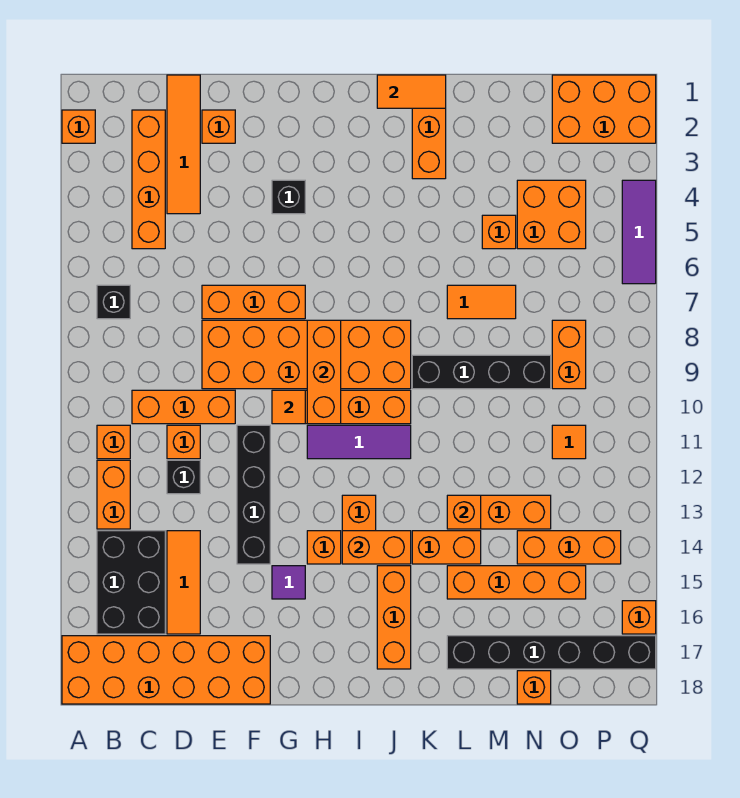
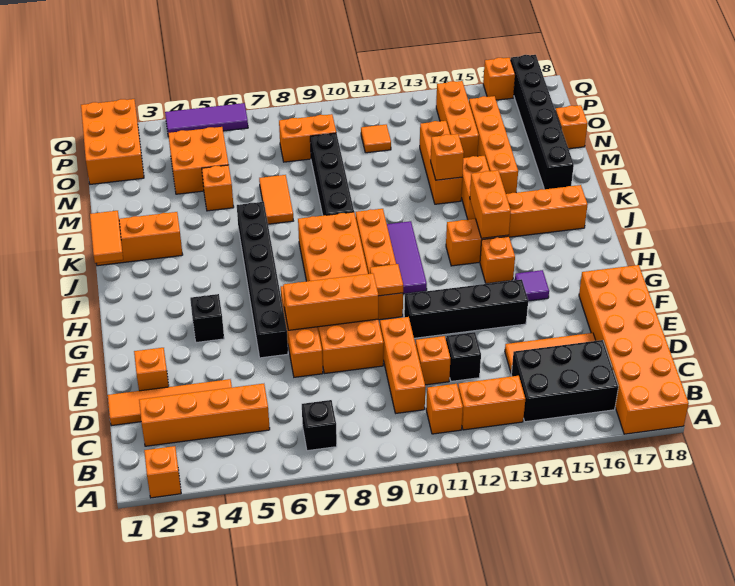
none -> black 1x6 brick [237,202,288,358]
orange 1x3 brick [307,320,341,424] -> orange 1x3 brick moved to [283,273,378,330]

